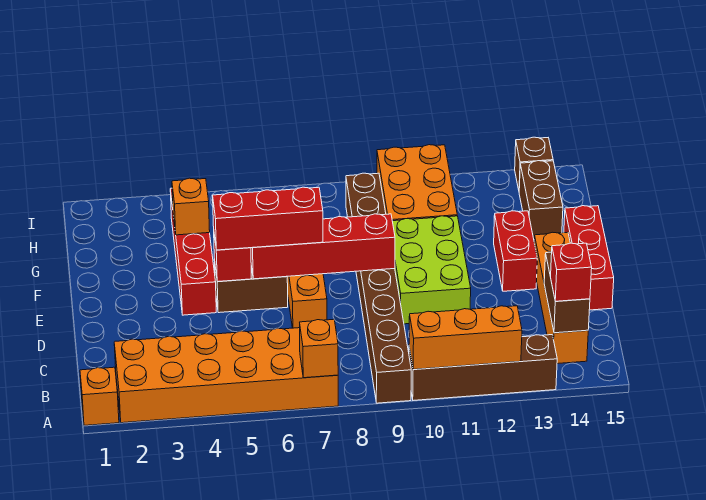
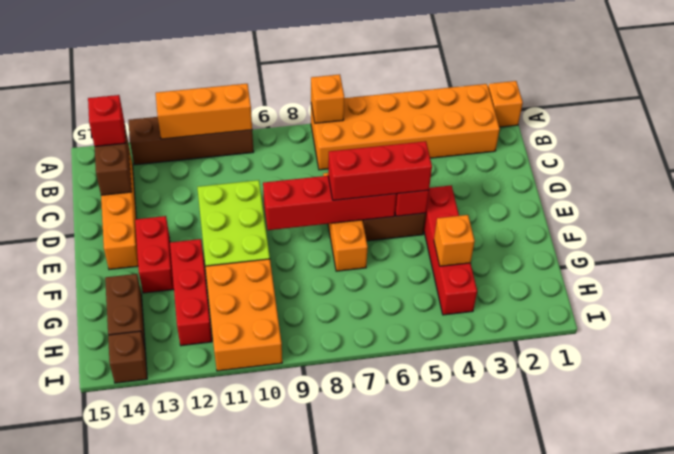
brown 1x8 brick [346,173,411,403] -> none
red 1x3 brick [564,206,614,310] -> red 1x3 brick moved to [170,239,212,346]

